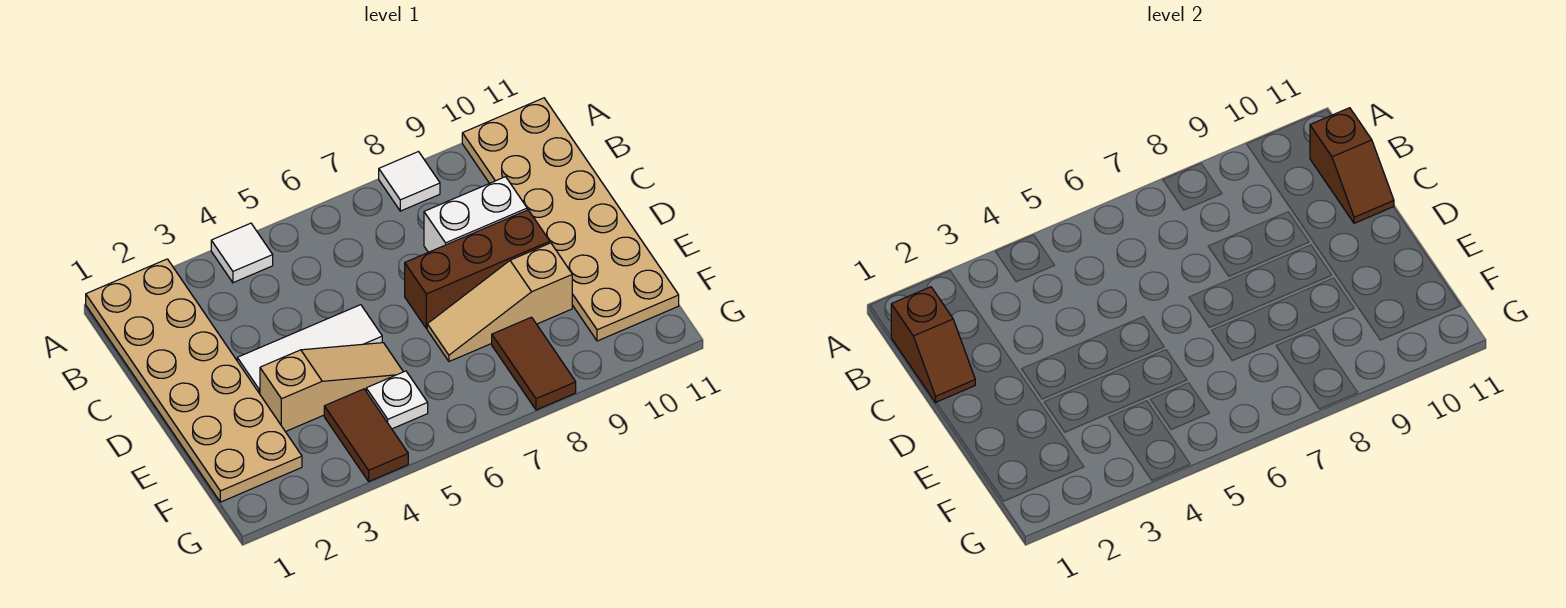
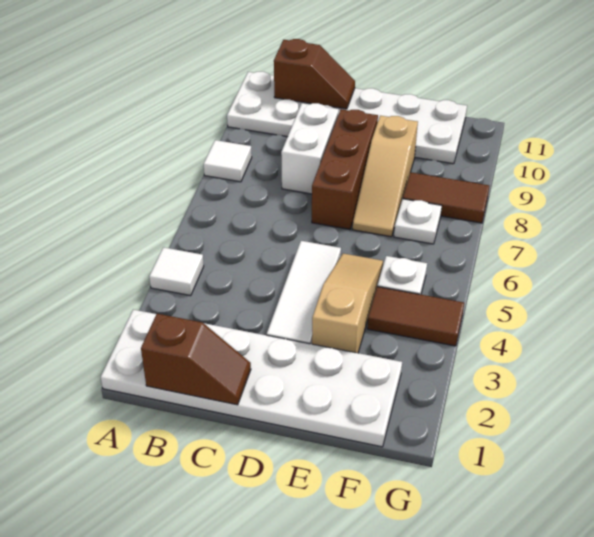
tan 2x6 plate [86,259,302,502] -> white 2x6 plate [101,310,402,447]
tan 2x6 plate [462,98,679,341] -> white 2x6 plate [227,72,467,164]
none -> white 1x1 plate [394,199,442,244]

